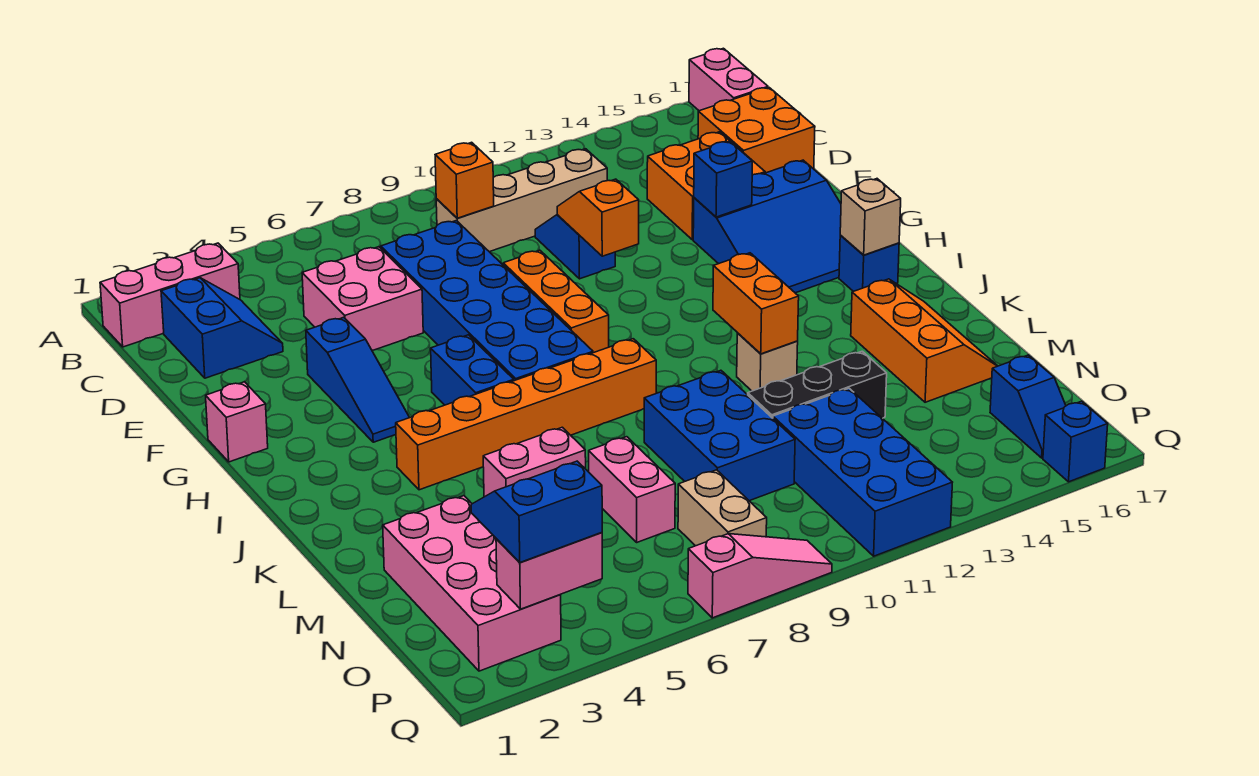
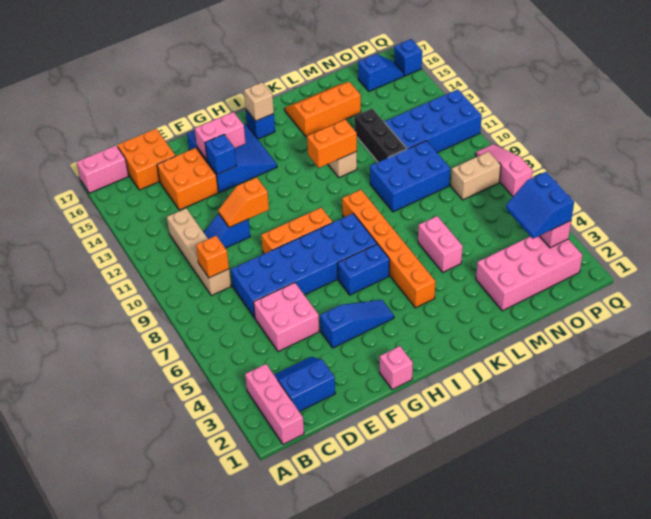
pink 1x2 brick [589,437,675,542] -> pink 1x2 brick moved to [195,112,245,160]

